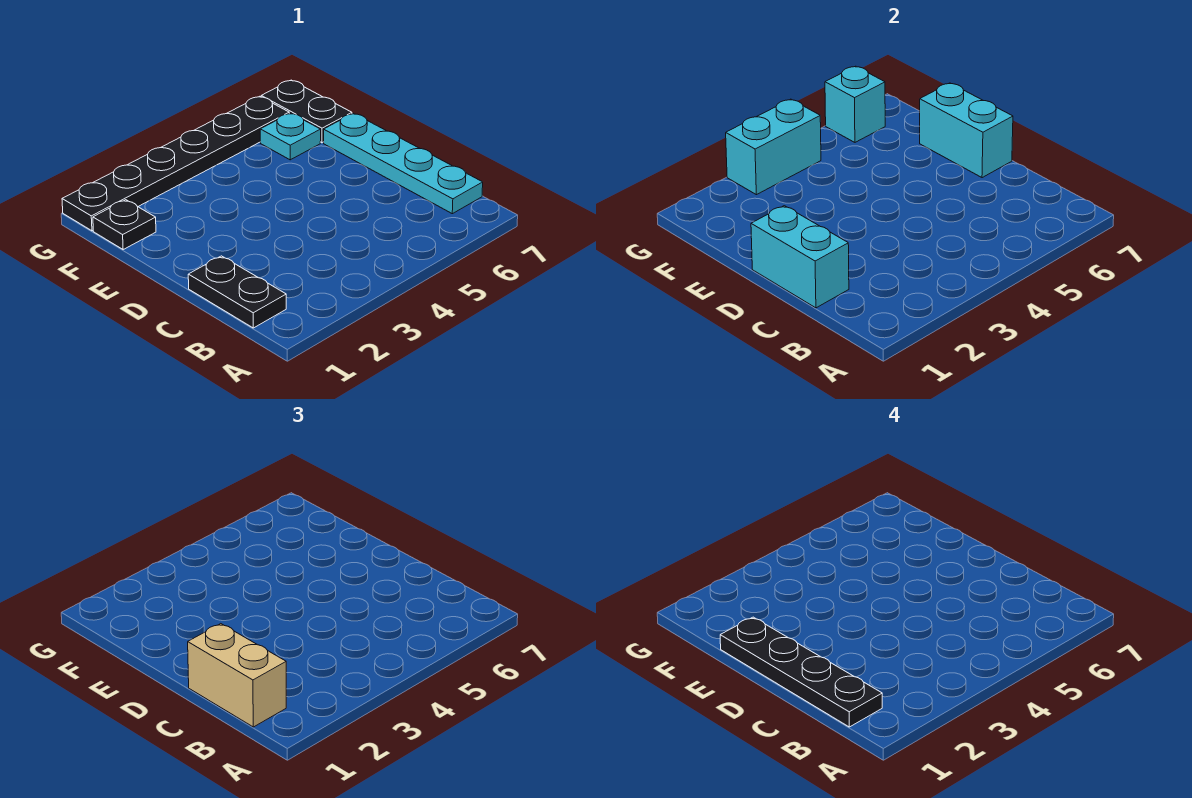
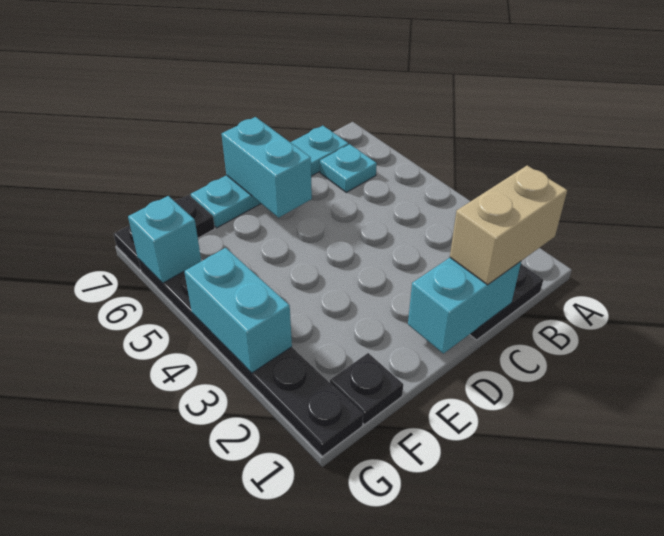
black 1x4 plate [720,617,882,727] -> none
cyan 1x2 brick [920,83,1013,178] -> cyan 1x2 brick turned to [222,117,312,218]
cyan 1x1 plate [260,113,321,160] -> cyan 1x1 plate moved to [320,144,377,192]

